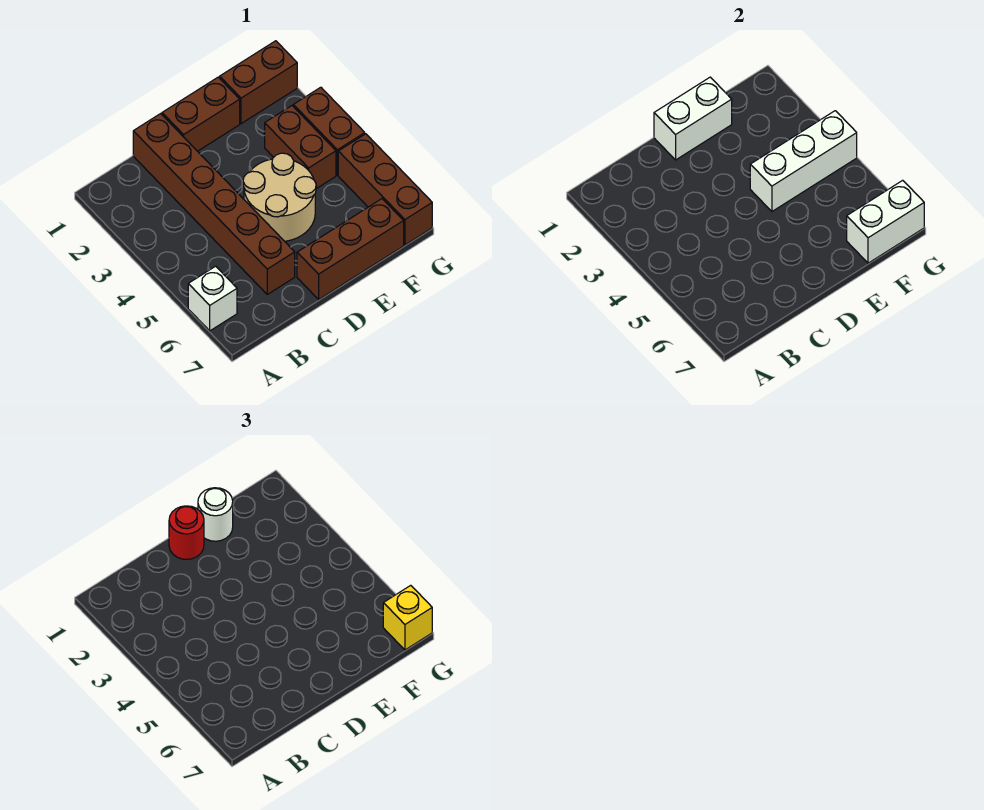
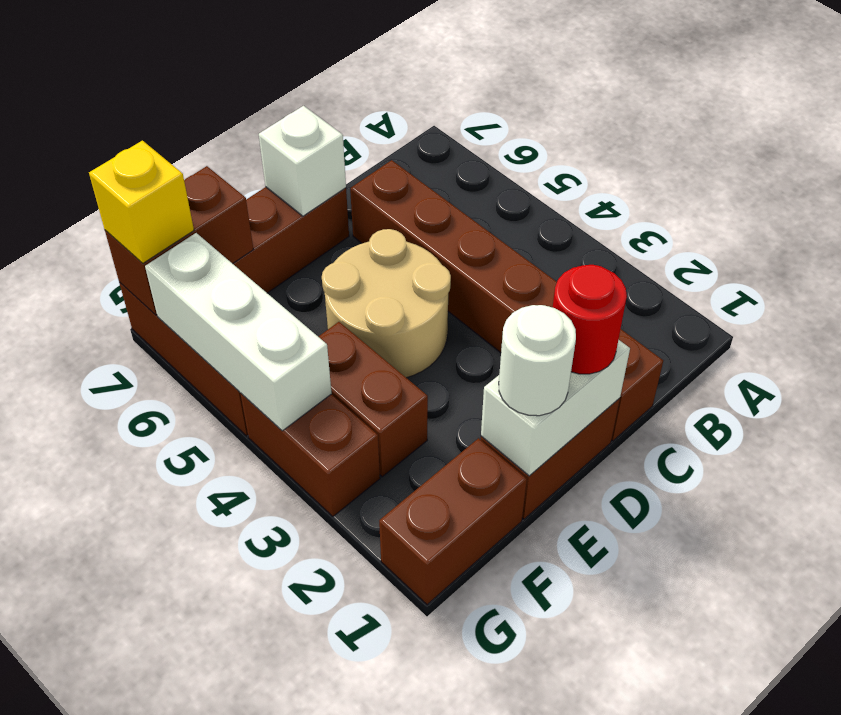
white 1x1 brick [188,266,237,331] -> white 1x1 brick moved to [259,106,346,216]
white 1x3 brick [750,111,857,211] -> white 1x3 brick turned to [145,233,332,431]
white 1x2 brick [847,180,924,263] -> brown 1x2 brick [105,166,253,315]

